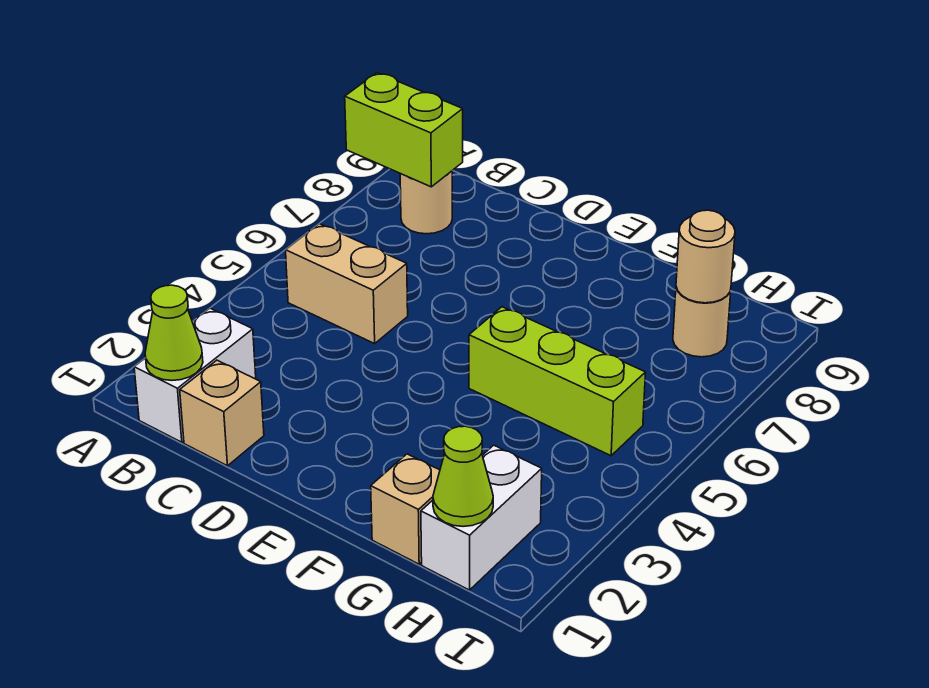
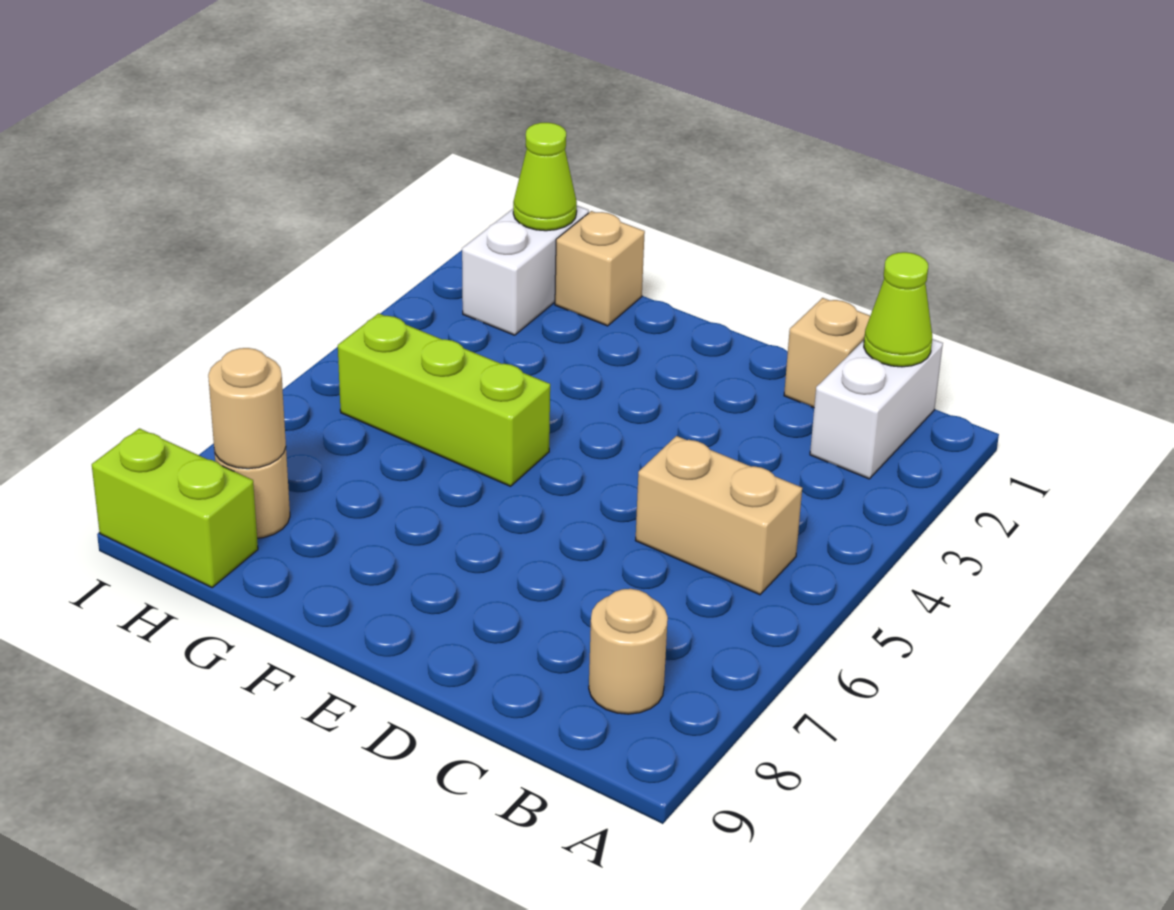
lime 1x2 brick [345,73,463,187] -> lime 1x2 brick moved to [92,428,258,588]

